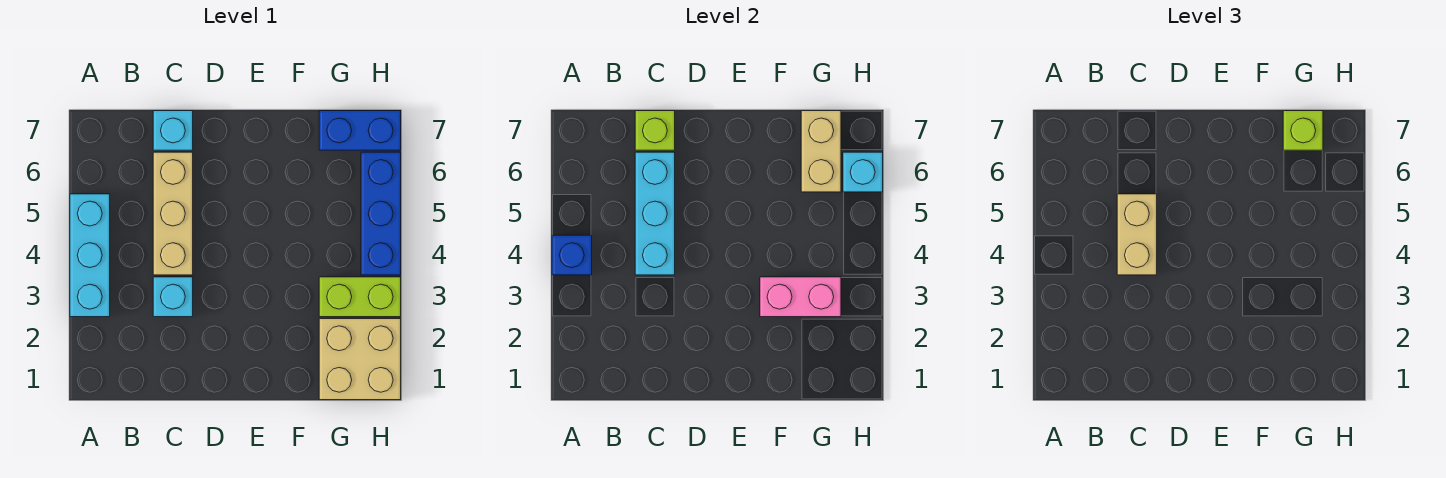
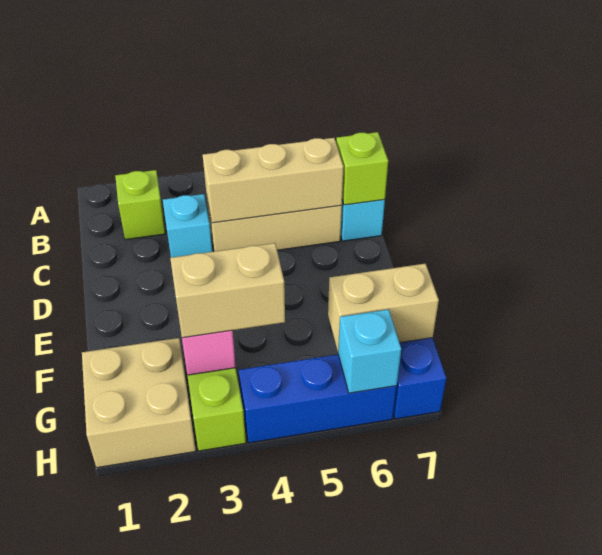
cyan 1x3 brick [70,194,110,317] -> none
blue 1x1 brick [552,235,592,275] -> none
cyan 1x3 brick [635,152,675,275] -> tan 1x3 brick [203,138,344,223]
tan 1x2 brick [1117,194,1157,275] -> tan 1x2 brick moved to [170,243,285,338]
lime 1x1 brick [1283,111,1323,150] -> lime 1x1 brick moved to [115,170,166,240]

